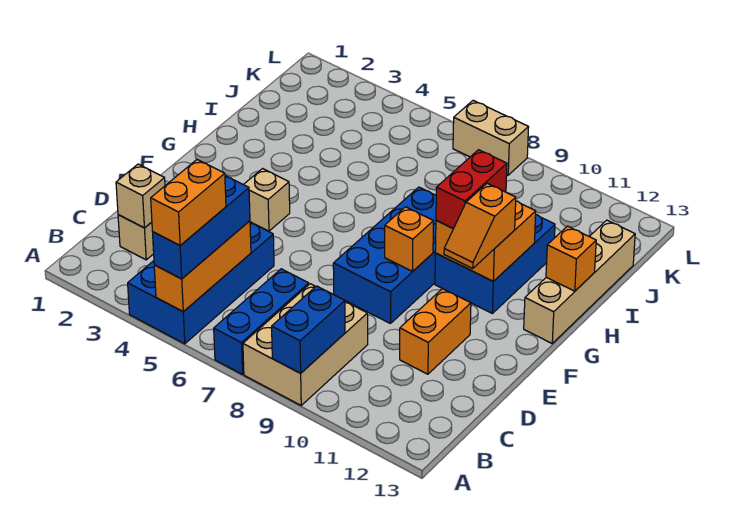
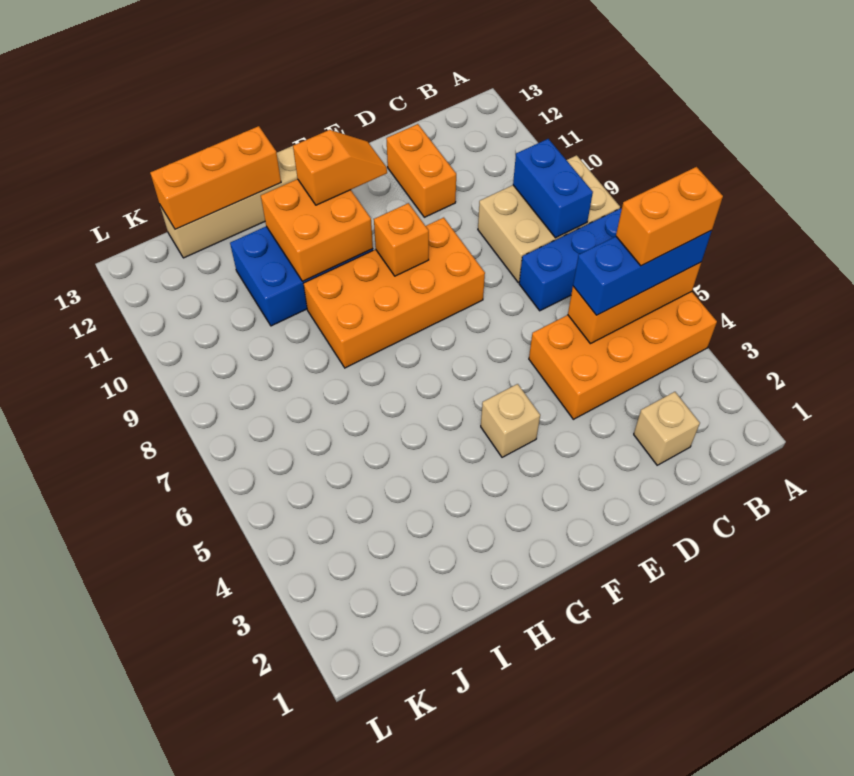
blue 2x4 brick [128,222,274,344] -> orange 2x4 brick [529,292,717,419]
blue 1x2 brick [272,286,345,373] -> blue 1x2 brick turned to [513,139,593,238]
tan 1x1 brick [116,164,165,228] -> none
orange 1x2 brick [400,289,471,374] -> orange 1x2 brick turned to [386,124,456,217]
blue 2x4 brick [333,187,436,324] -> orange 2x4 brick [303,218,485,368]
red 1x2 brick [436,150,507,228] -> none
orange 1x1 brick [546,226,596,291] -> orange 1x3 brick [150,126,281,229]
tan 1x2 brick [453,100,529,175] -> none

